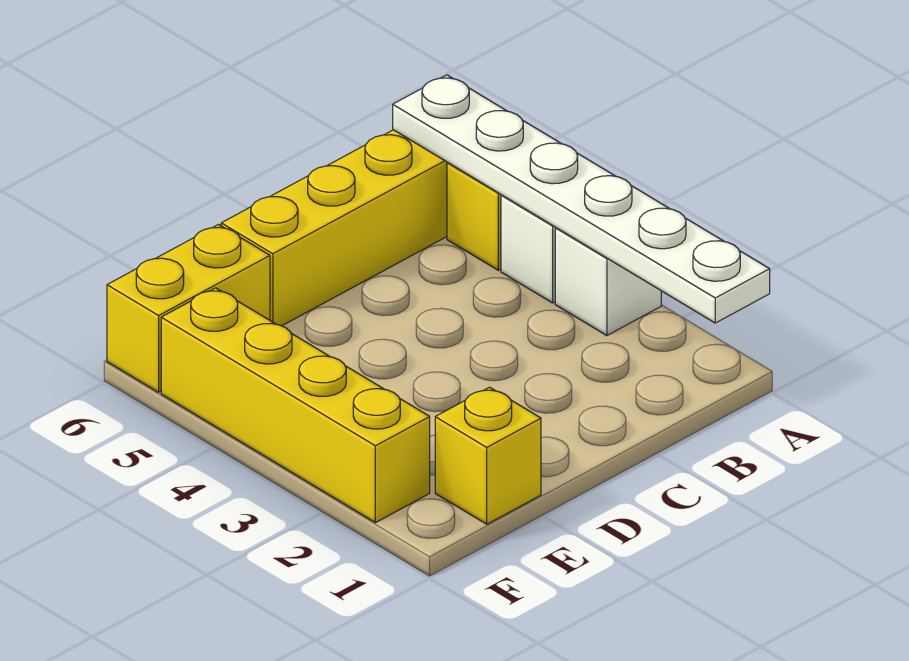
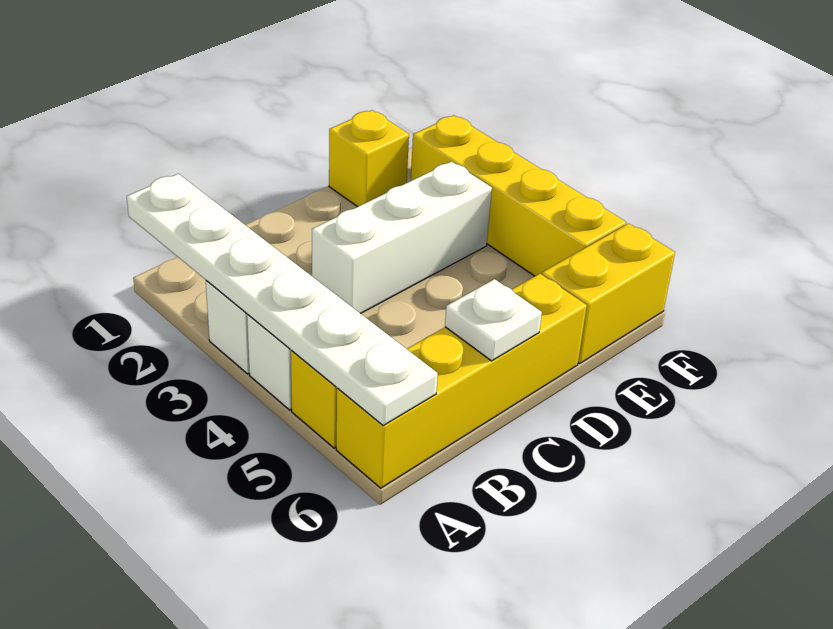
none -> white 1x3 brick [312,162,492,314]
none -> white 1x1 plate [445,279,542,361]

